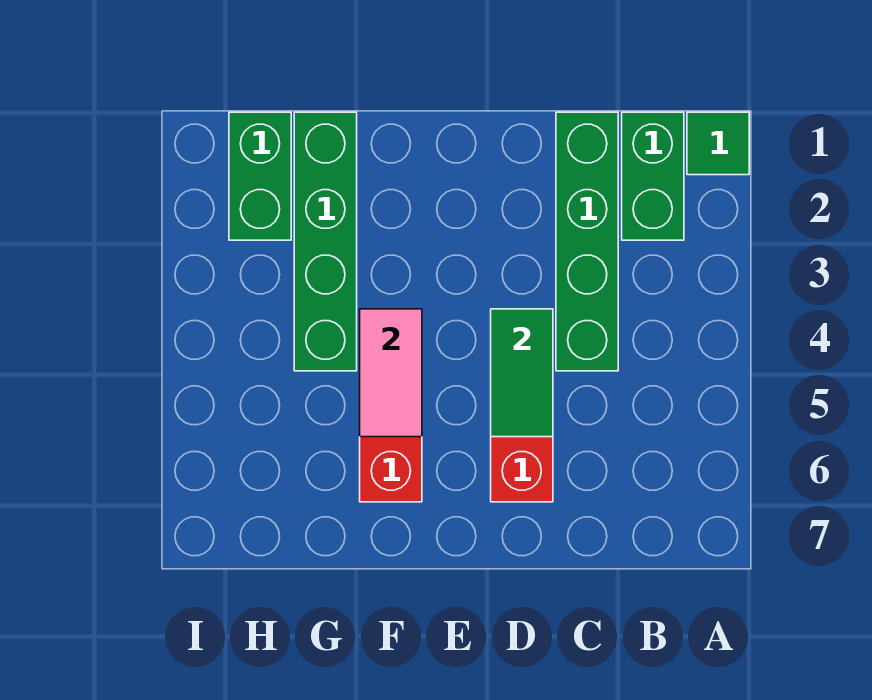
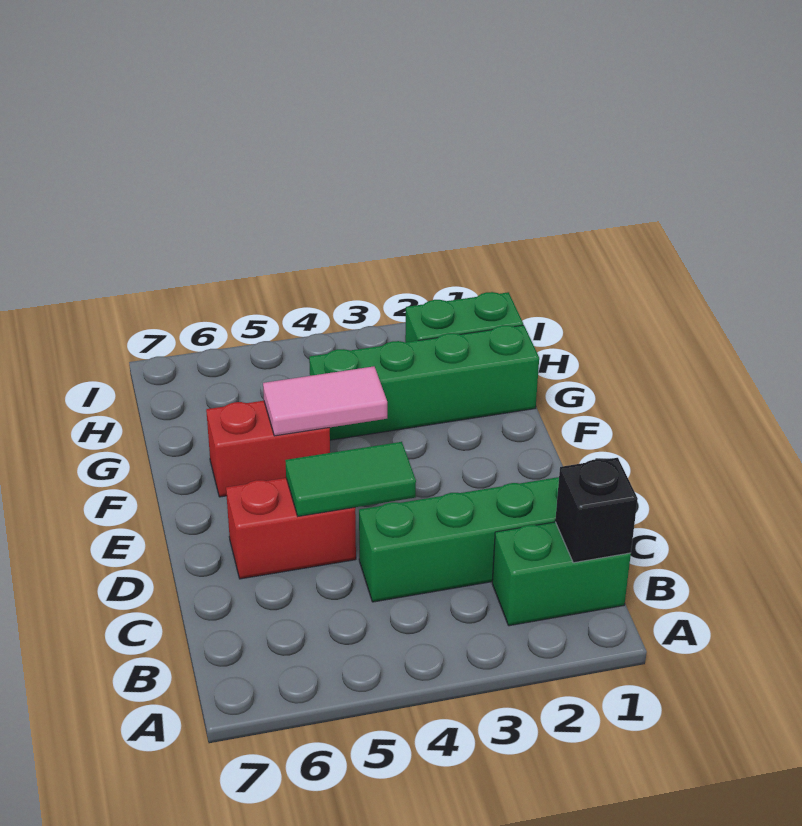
green 1x1 tile [687,112,749,175] -> none
none -> black 1x1 brick [555,458,638,563]

